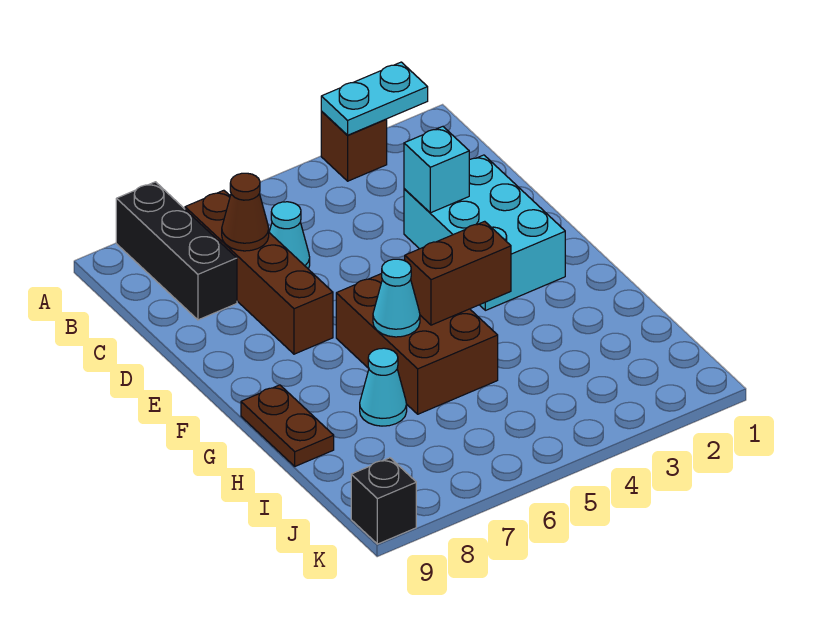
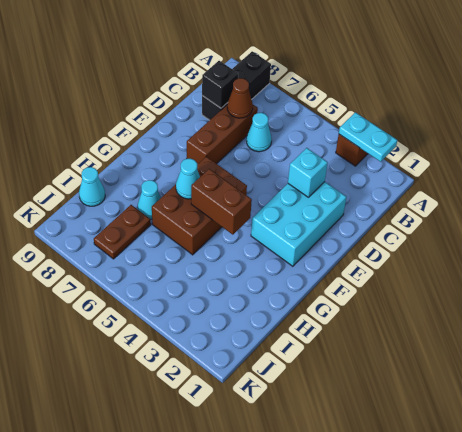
brown 1x4 brick [185,190,333,354] -> brown 1x3 brick [187,105,258,164]
brown 1x2 plate [241,385,334,466] -> brown 1x2 plate moved to [94,205,151,259]
none -> cyan 1x1 cone [79,167,105,206]
black 1x1 brick [351,458,416,544] -> black 1x1 brick moved to [202,61,238,108]

